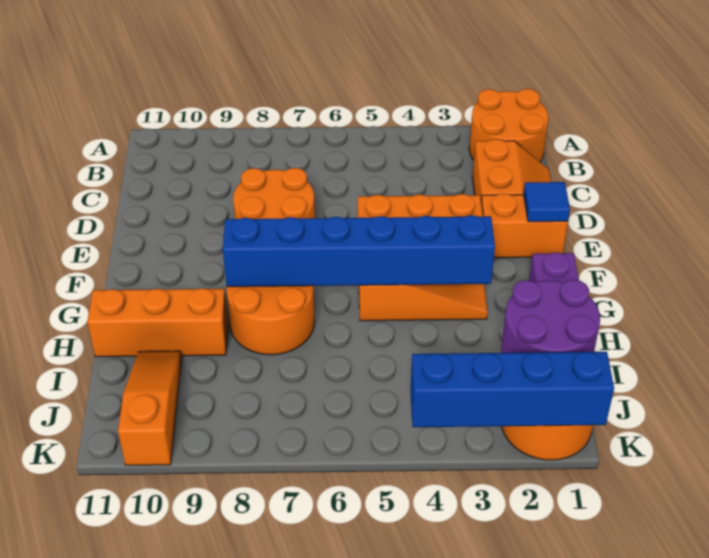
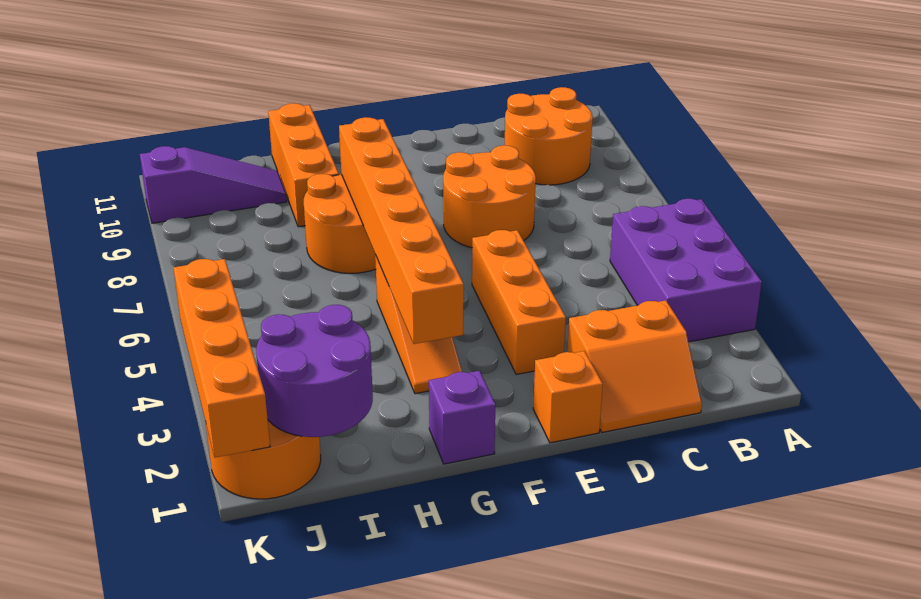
orange 2x2 round brick [469,89,548,162] -> orange 2x2 round brick moved to [505,87,593,185]
none -> purple 2x3 brick [610,199,762,342]
orange 1x2 brick [481,193,568,258] -> orange 1x1 brick [533,351,603,443]
blue 1x1 tile [524,182,570,222] -> none
blue 1x6 brick [223,215,495,287] -> orange 1x6 brick [339,117,464,344]
orange 1x3 slope [118,351,181,465] -> purple 1x3 slope [140,146,287,223]
blue 1x4 brick [410,352,614,427] -> orange 1x4 brick [174,259,270,458]

